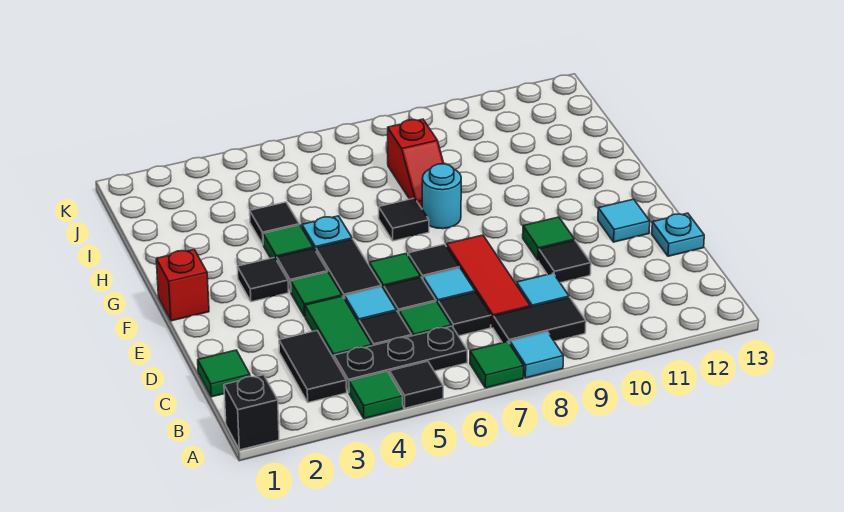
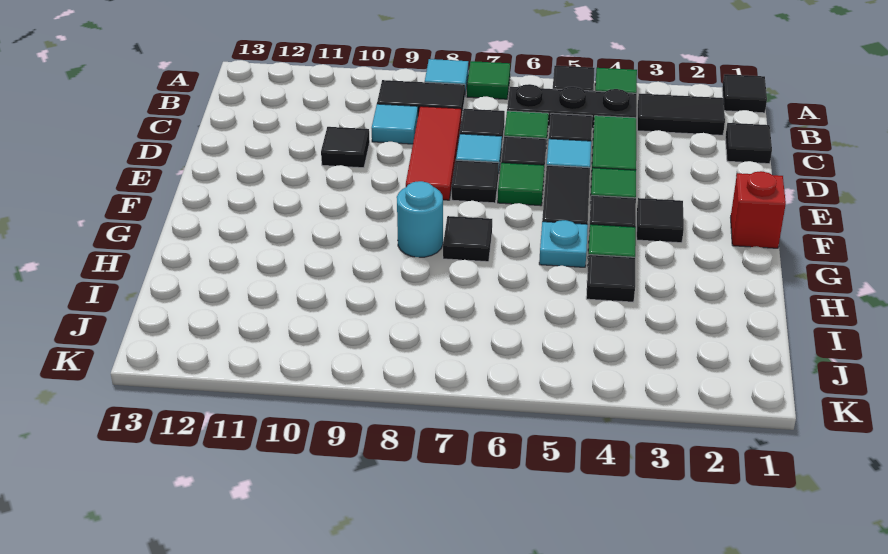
black 1x1 brick [224,375,279,450] -> black 1x1 tile [722,74,767,113]
black 1x2 tile [279,331,347,402] -> black 1x2 tile turned to [637,94,725,135]
green 1x1 tile [198,350,250,397] -> black 1x1 tile [725,123,772,164]
cyan 1x1 plate [652,213,704,256] -> none
green 1x1 tile [523,217,574,260] -> none
cyan 1x1 tile [598,199,650,242] -> none
red 1x2 slope [388,119,444,208] -> none

